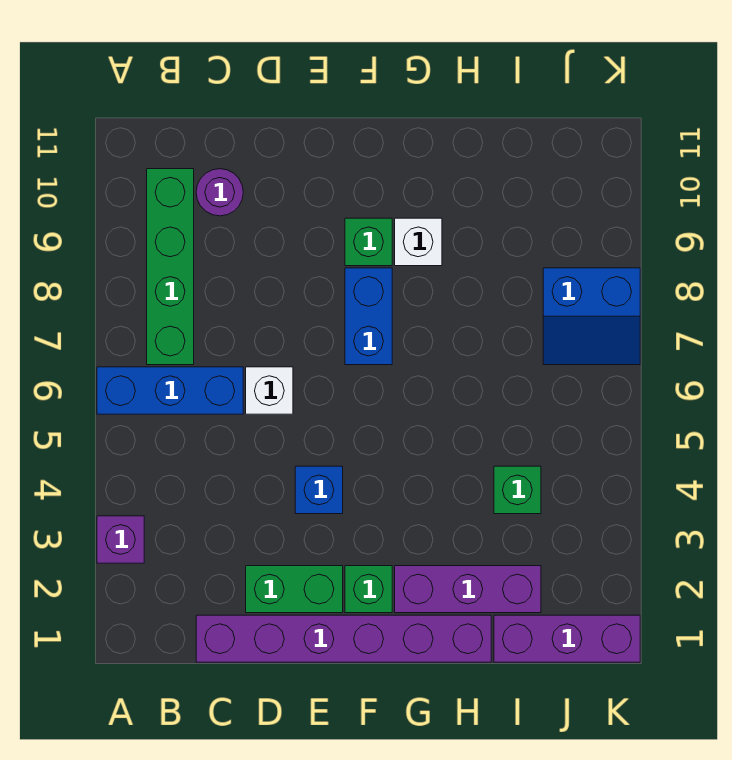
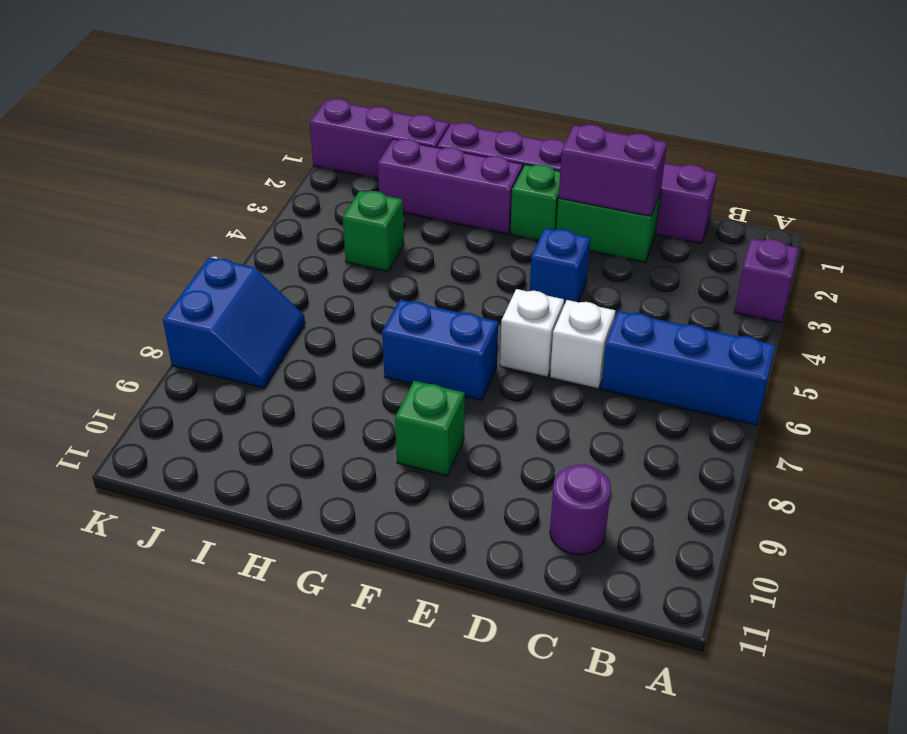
green 1x4 brick [147,169,194,365] -> none
none -> purple 1x2 brick [558,125,667,216]
blue 1x2 brick [345,268,392,365] -> blue 1x2 brick turned to [382,300,498,400]
white 1x1 brick [395,218,442,266] -> white 1x1 brick moved to [500,289,564,377]
blue 2x2 slope [543,268,640,365] -> blue 2x2 slope turned to [163,257,305,388]

